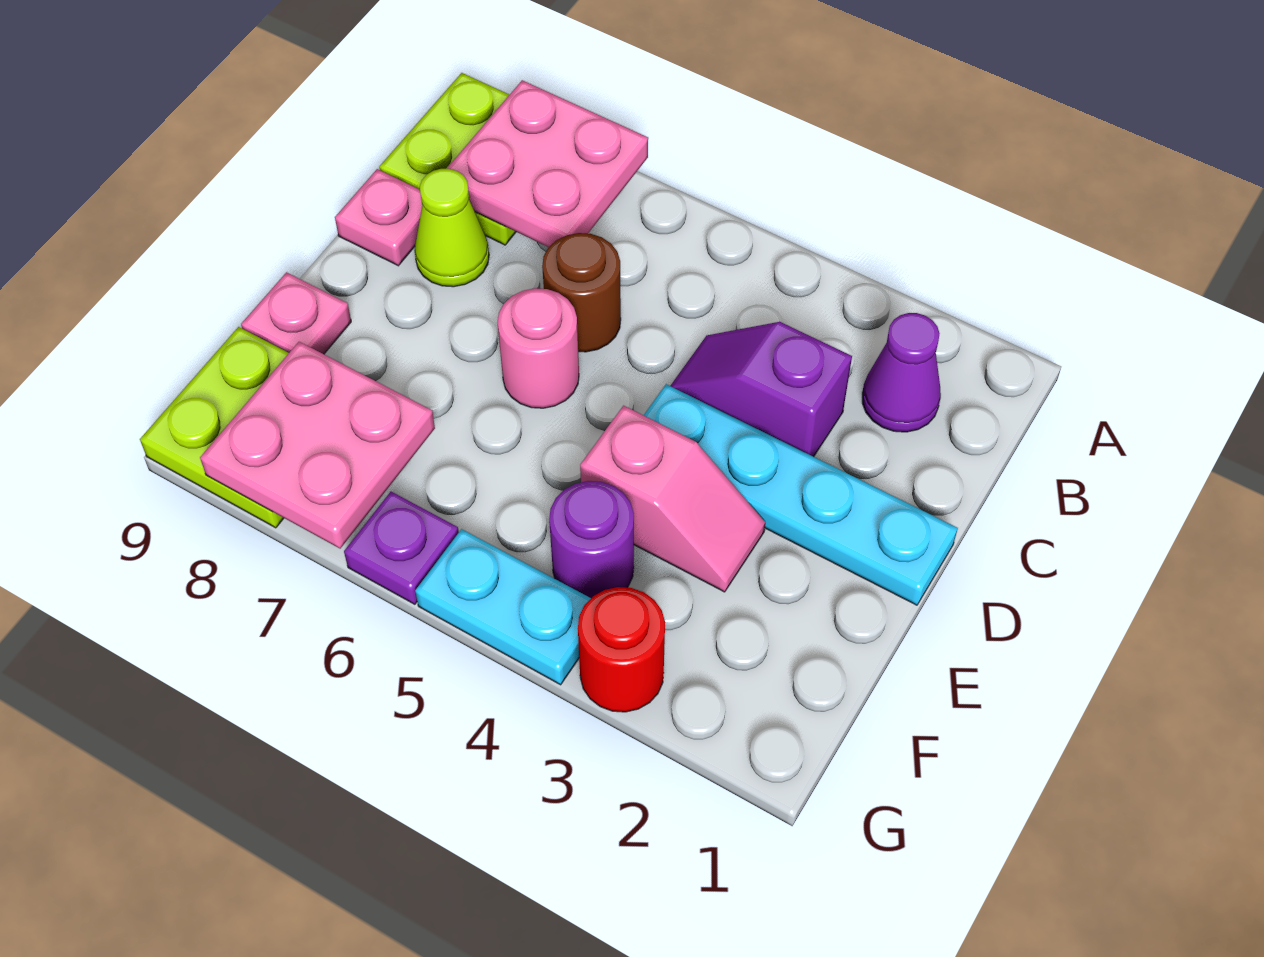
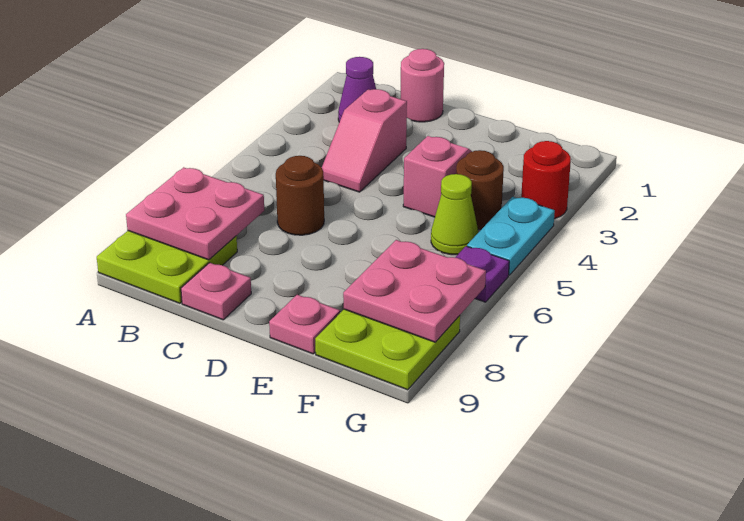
purple 1x2 slope [670,322,852,457] -> pink 1x2 slope [322,89,407,192]
lime 1x1 cone [414,169,489,287] -> lime 1x1 cone moved to [431,174,478,255]
cyan 1x4 plate [644,384,958,605] -> none
pink 1x1 round brick [497,288,579,408] -> pink 1x1 round brick moved to [400,49,444,122]
purple 1x1 round brick [549,481,634,598] -> brown 1x1 round brick [456,150,504,230]

